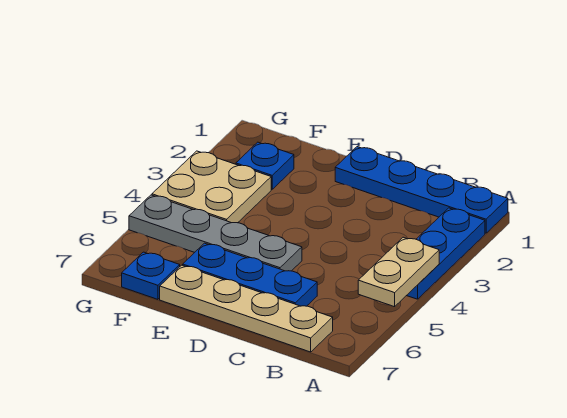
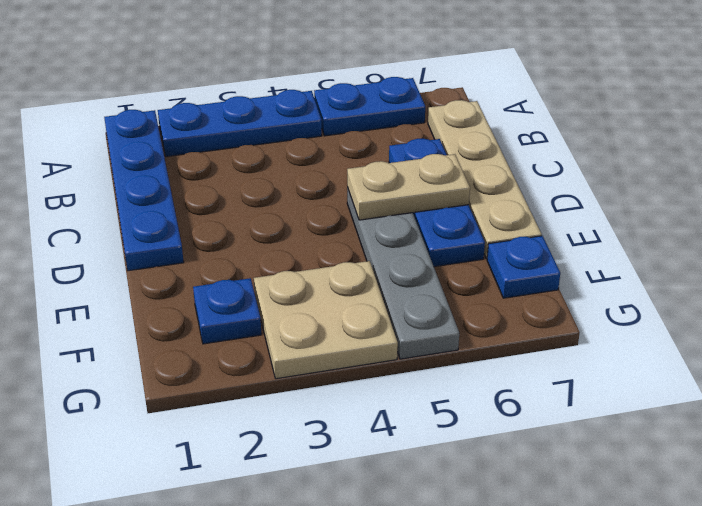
tan 1x2 plate [358,237,439,307] -> tan 1x2 plate moved to [347,154,470,220]
none -> blue 1x2 plate [314,77,425,136]

